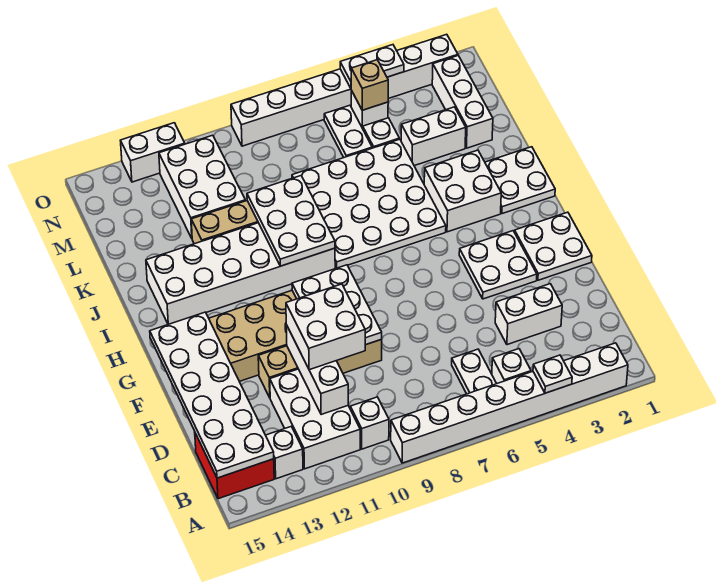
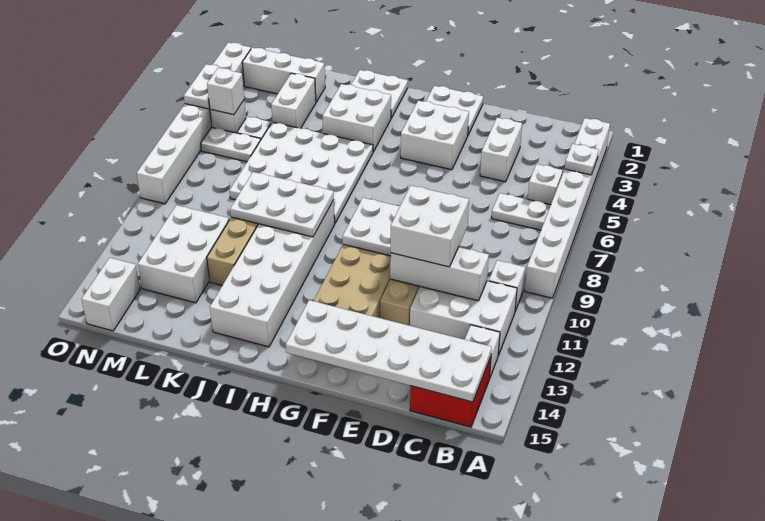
white 2x2 plate [459,231,537,299] -> white 2x2 brick [401,101,469,170]
white 2x3 brick [159,135,245,238] -> white 2x3 brick turned to [138,205,229,303]
tan 1x1 brick [351,60,388,110] -> white 1x1 brick [207,68,244,115]
white 1x2 brick [120,123,185,182] -> white 1x2 brick moved to [82,258,140,331]

